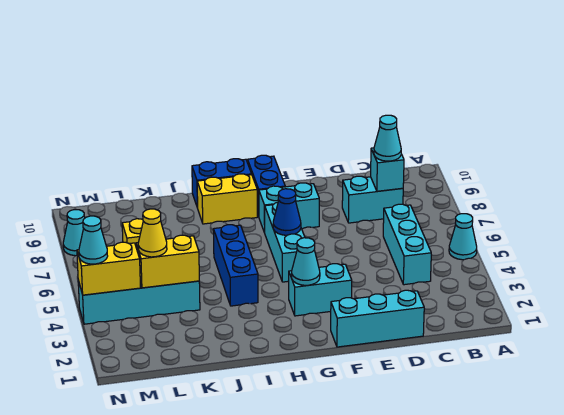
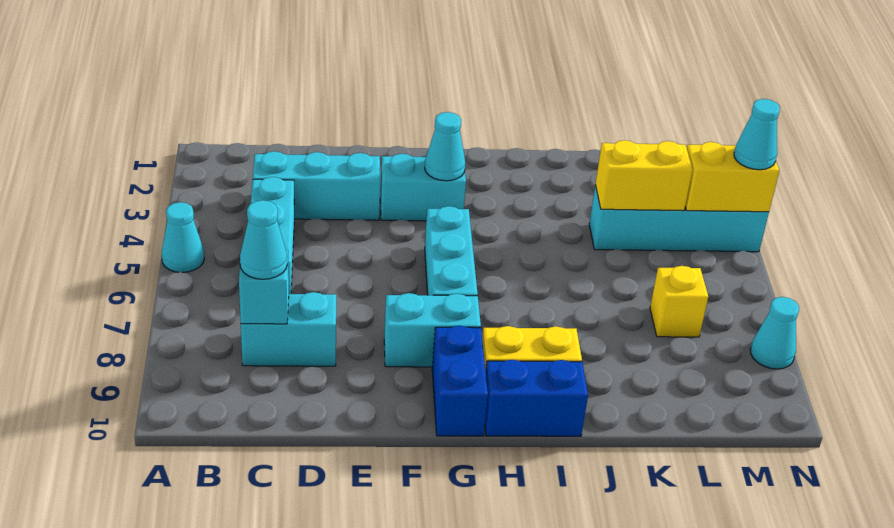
cyan 1x3 brick [331,290,424,347] -> cyan 1x3 brick moved to [253,151,380,220]
blue 1x1 cone [273,189,301,235] -> none
blue 1x3 brick [213,225,258,306] -> none
yellow 1x1 cone [138,209,167,257] -> none

